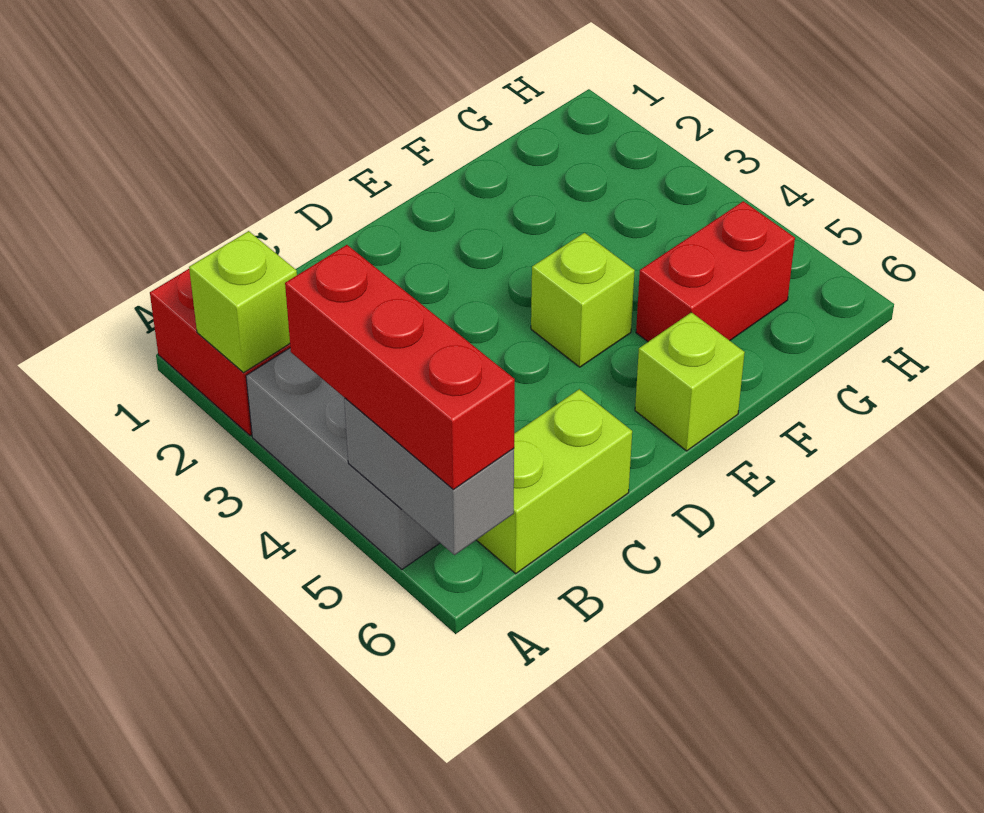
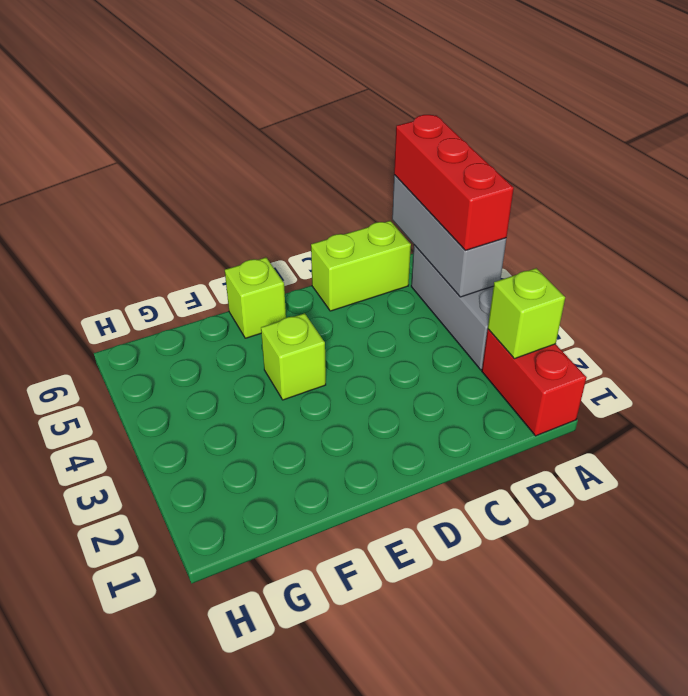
grey 1x2 brick [344,398,514,555] -> grey 1x3 brick [392,175,506,297]
red 1x2 brick [636,201,795,342] -> none

